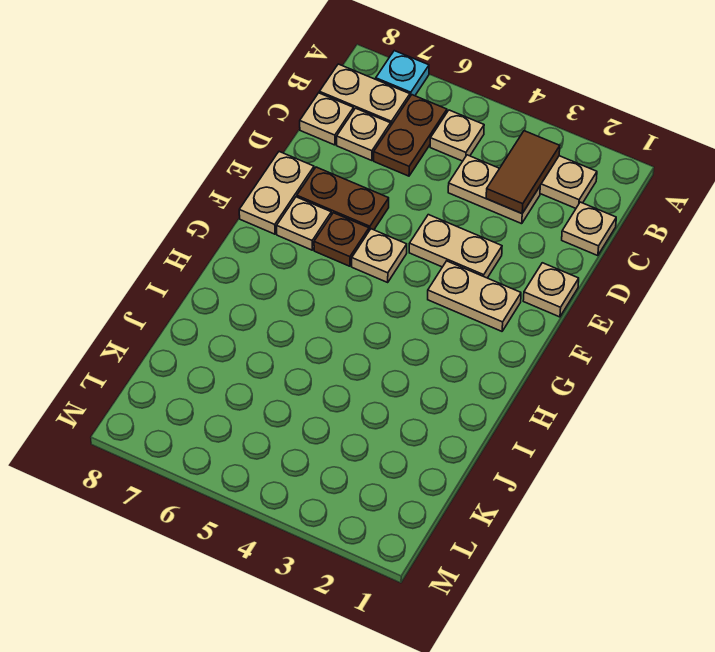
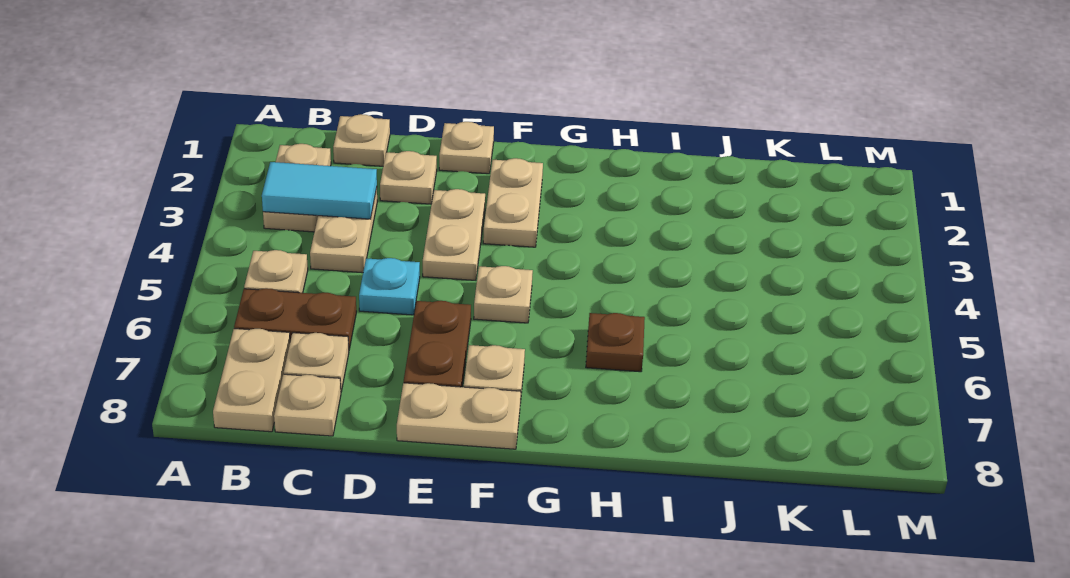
cyan 1x1 plate [376,51,429,96] -> cyan 1x1 plate moved to [359,258,420,315]
brown 1x2 tile [486,131,560,213] -> cyan 1x2 tile [262,162,377,219]
none -> tan 1x1 plate [380,151,437,204]
brown 1x1 plate [314,213,369,266] -> brown 1x1 plate moved to [586,313,645,372]

